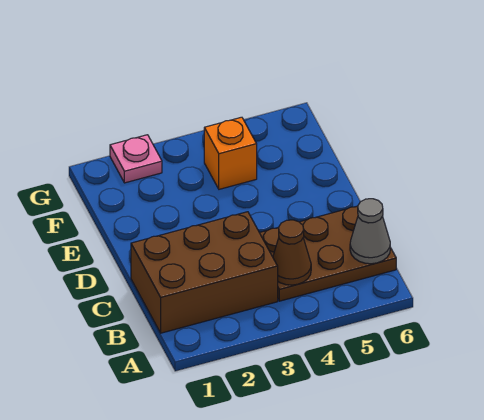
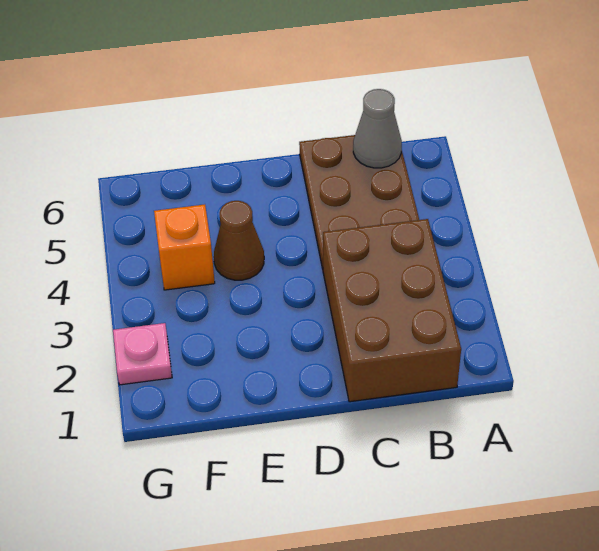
brown 1x1 cone [273,220,311,285] -> brown 1x1 cone moved to [214,201,264,280]

